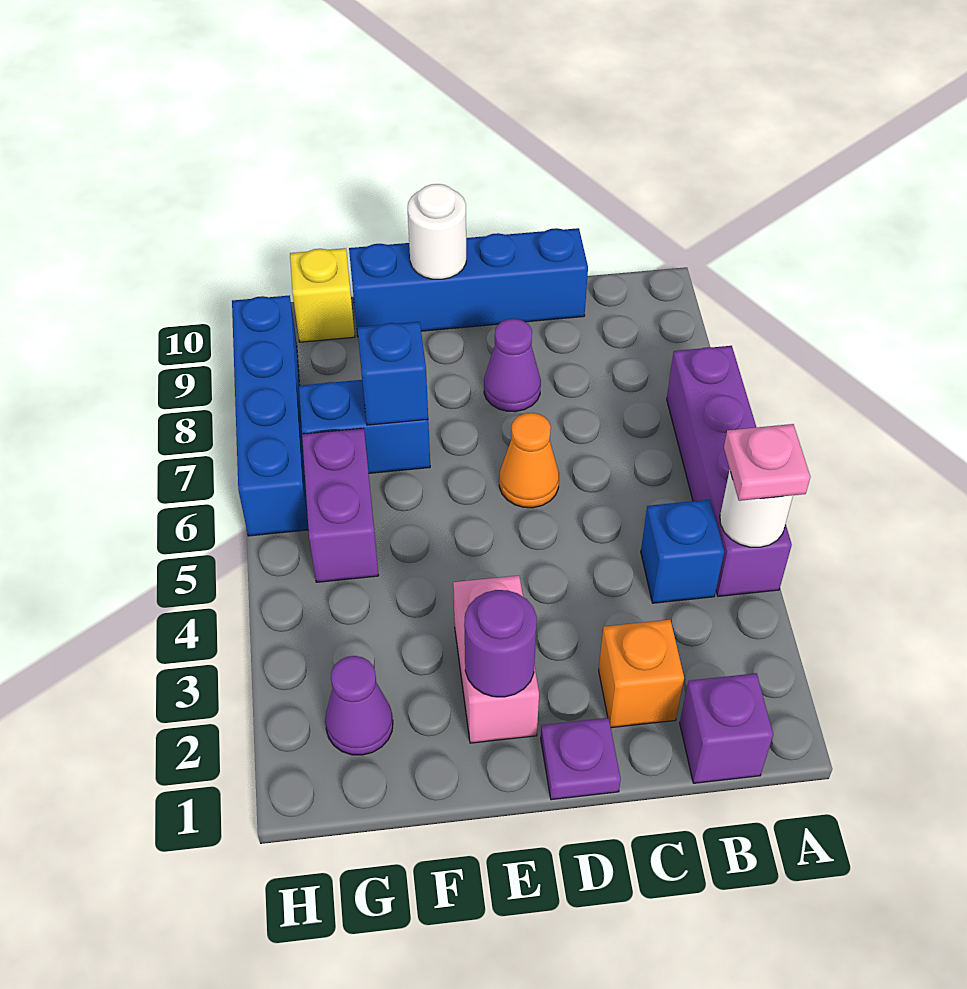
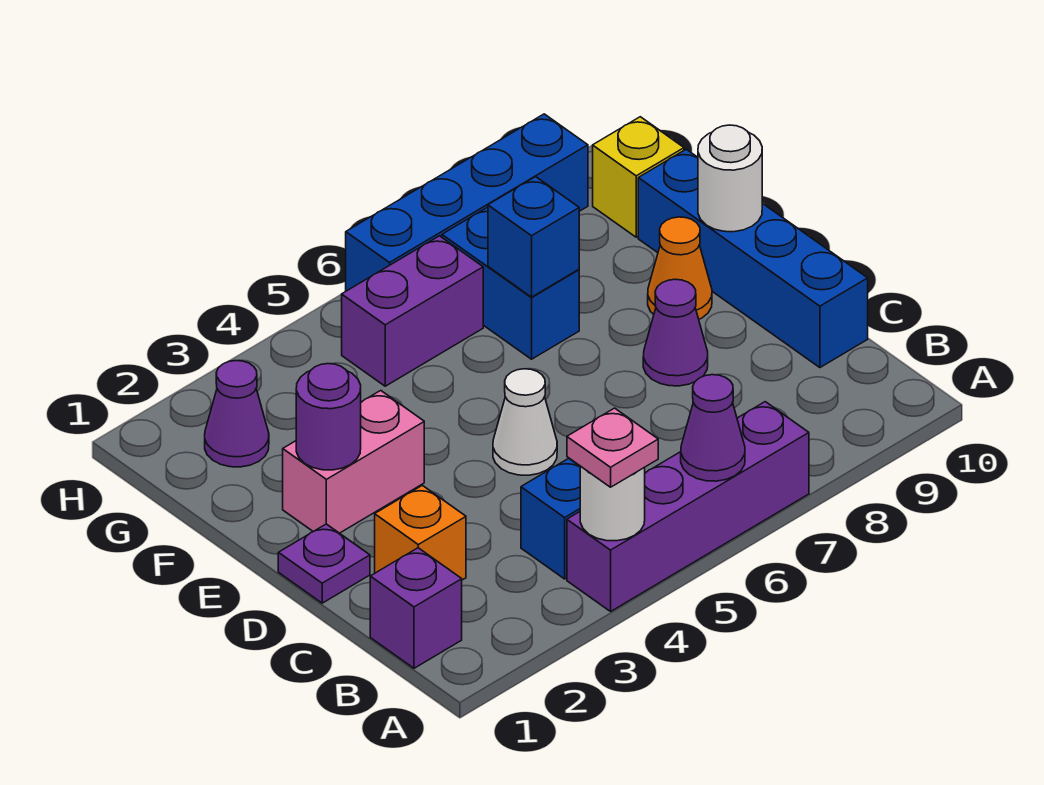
none -> purple 1x1 cone [681,375,745,481]
none -> white 1x1 cone [493,369,557,475]
orange 1x1 cone [499,413,559,508] -> orange 1x1 cone moved to [648,217,712,319]

